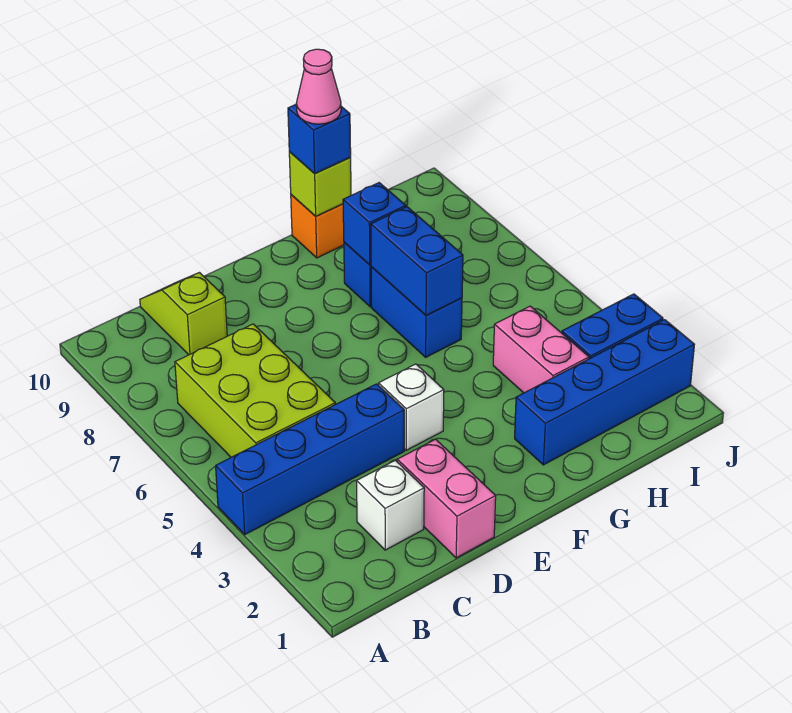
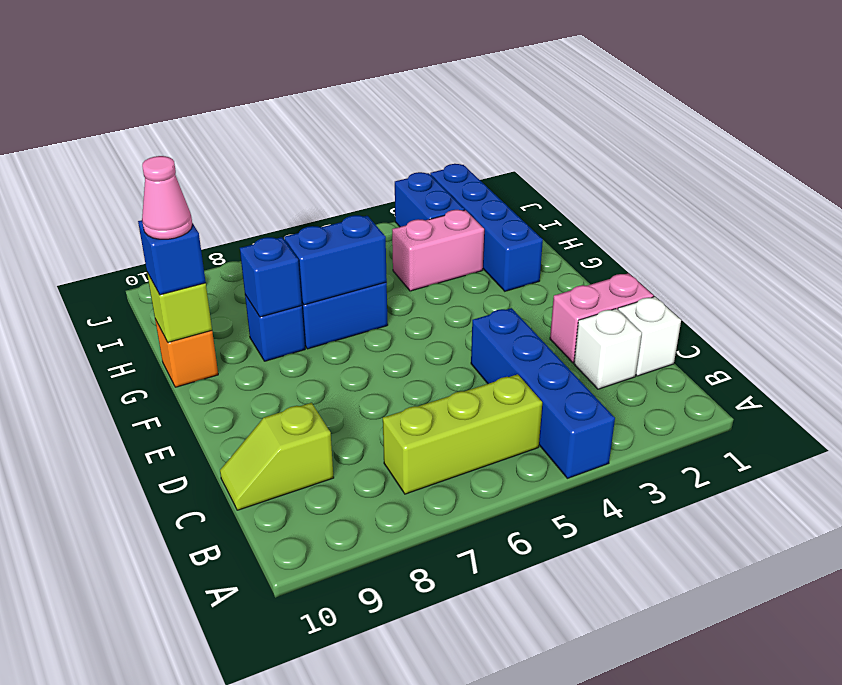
lime 2x3 brick [175,324,335,457] -> lime 1x3 brick [383,374,542,494]
white 1x1 brick [379,364,444,450] -> white 1x1 brick moved to [618,297,681,376]

